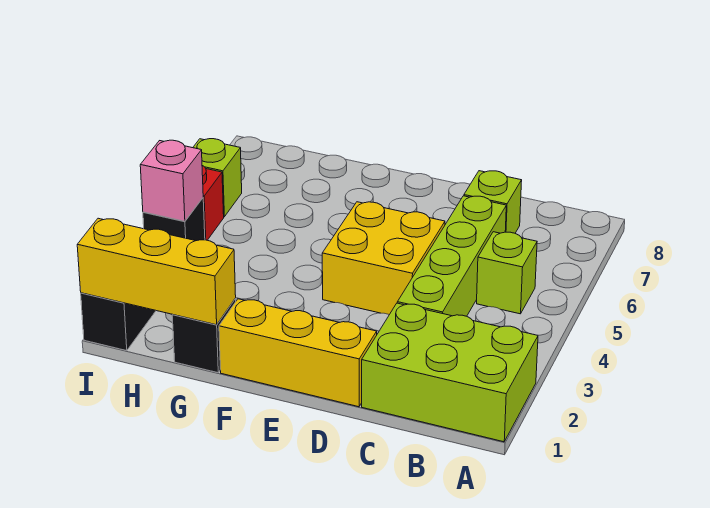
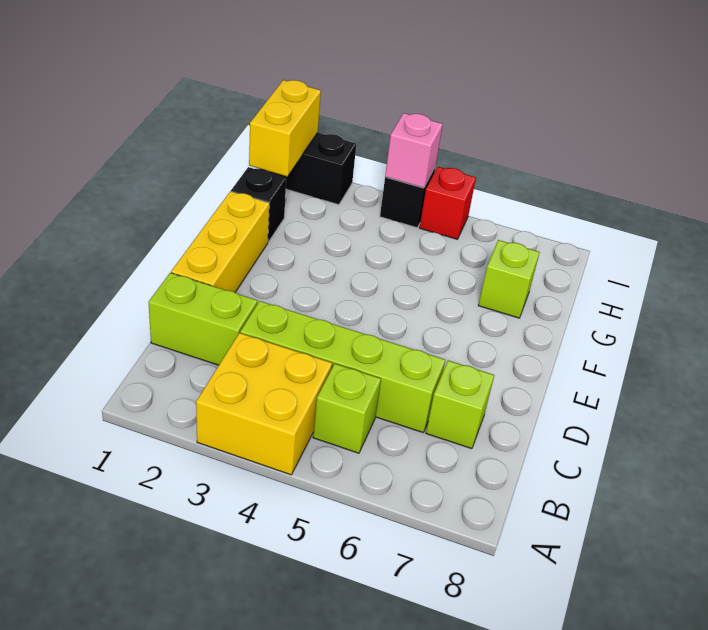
lime 2x3 brick [362,303,538,442] -> lime 1x2 brick [149,273,257,365]
yellow 2x2 brick [322,202,445,315] -> yellow 2x2 brick moved to [196,333,332,475]
yellow 1x3 brick [77,218,236,325] -> yellow 1x2 brick [249,80,321,176]
lime 1x1 brick [193,139,242,217] -> lime 1x1 brick moved to [478,240,540,318]

